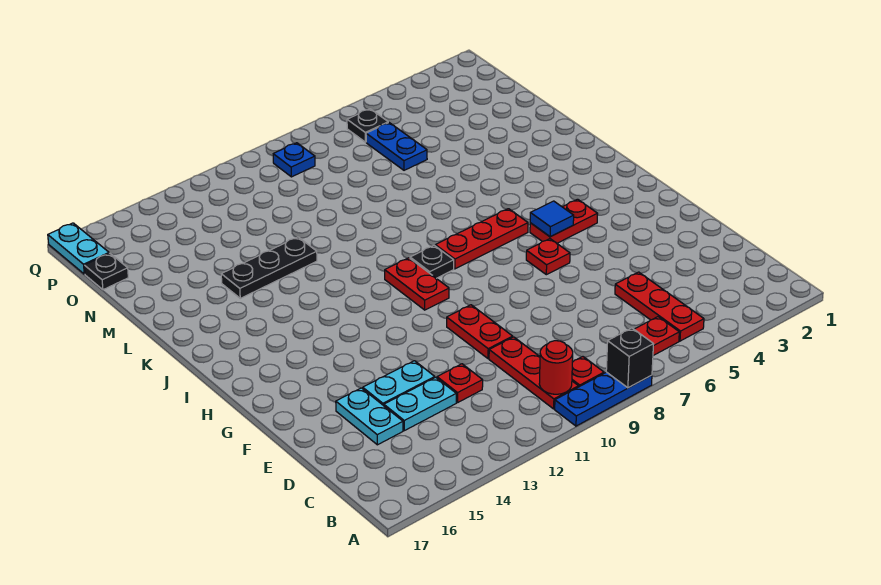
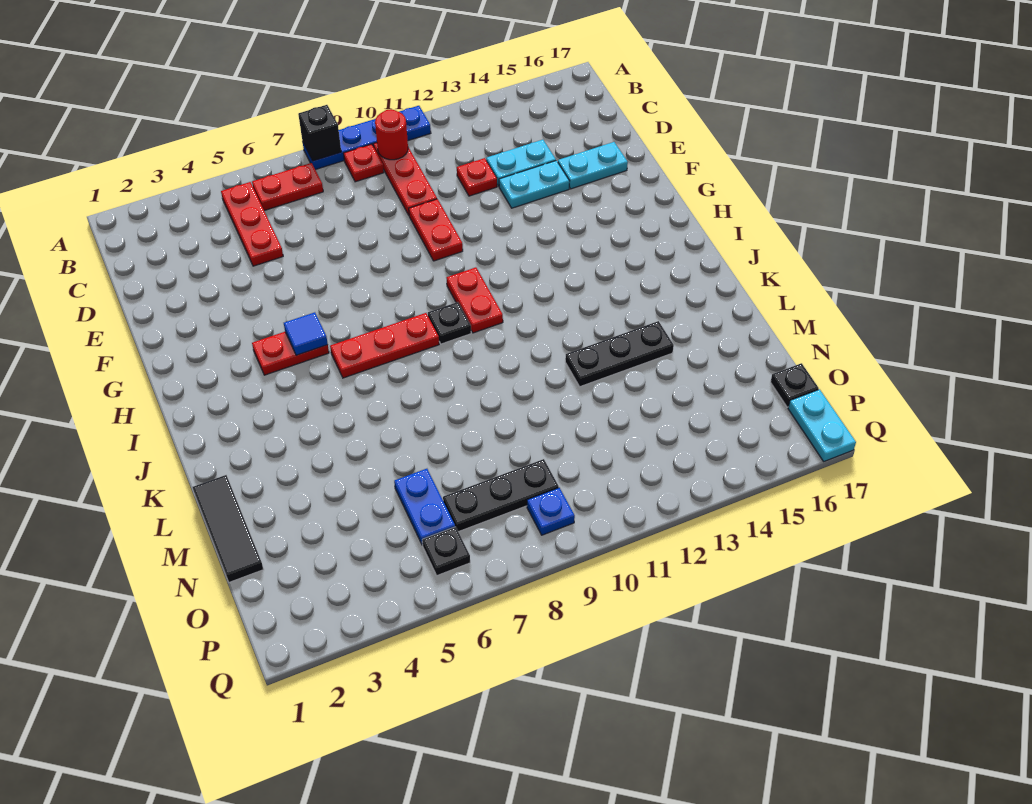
blue 1x3 plate [555,372,652,426] -> blue 1x4 plate [303,106,431,170]
cyan 1x2 plate [336,388,403,445] -> cyan 1x2 plate turned to [558,142,628,189]
red 1x1 plate [526,239,570,275] -> none
none -> black 1x3 tile [193,475,264,582]
none -> black 1x3 plate [443,459,559,532]

